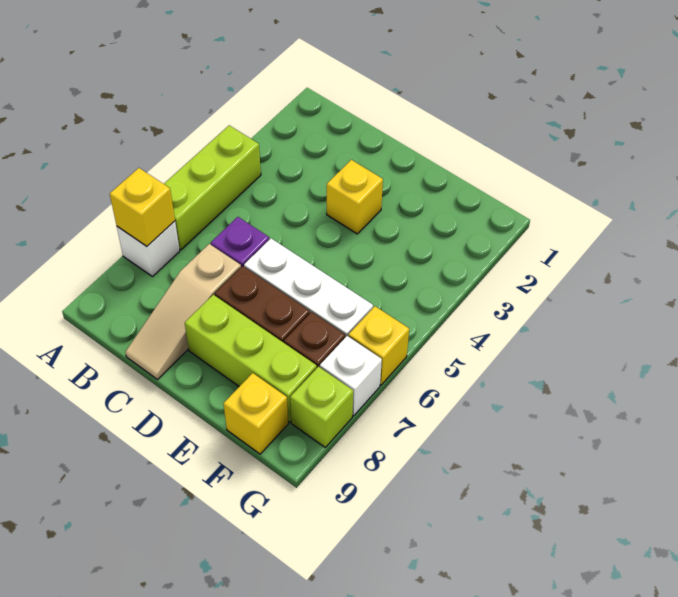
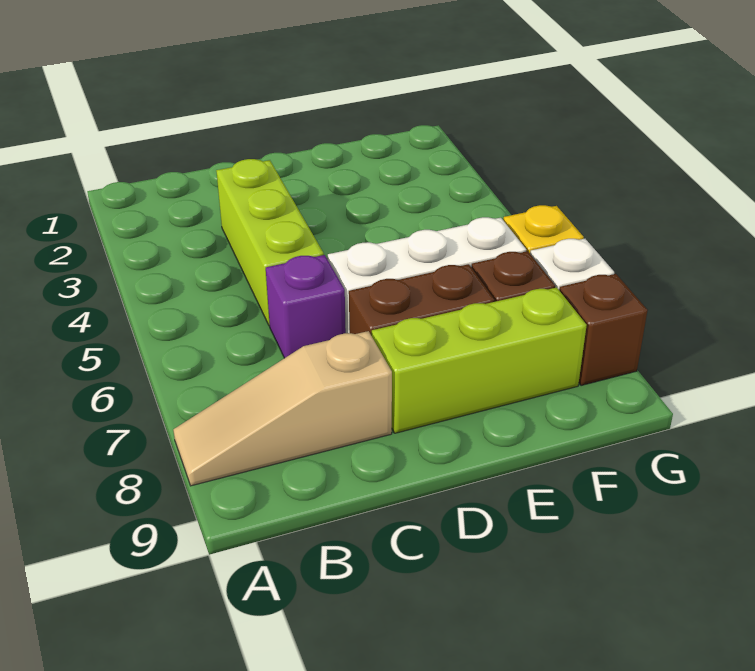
lime 1x3 brick [164,125,261,250] -> lime 1x3 brick moved to [216,159,324,326]
white 1x1 brick [117,221,180,277] -> none
yellow 1x1 brick [110,168,175,246] -> none
tan 1x3 slope [125,244,241,379] -> tan 1x3 slope turned to [173,331,392,486]
yellow 1x1 brick [327,160,383,234] -> none
yellow 1x1 brick [223,373,288,454] -> none
lime 1x1 brick [290,367,353,447] -> brown 1x1 brick [559,274,648,386]

